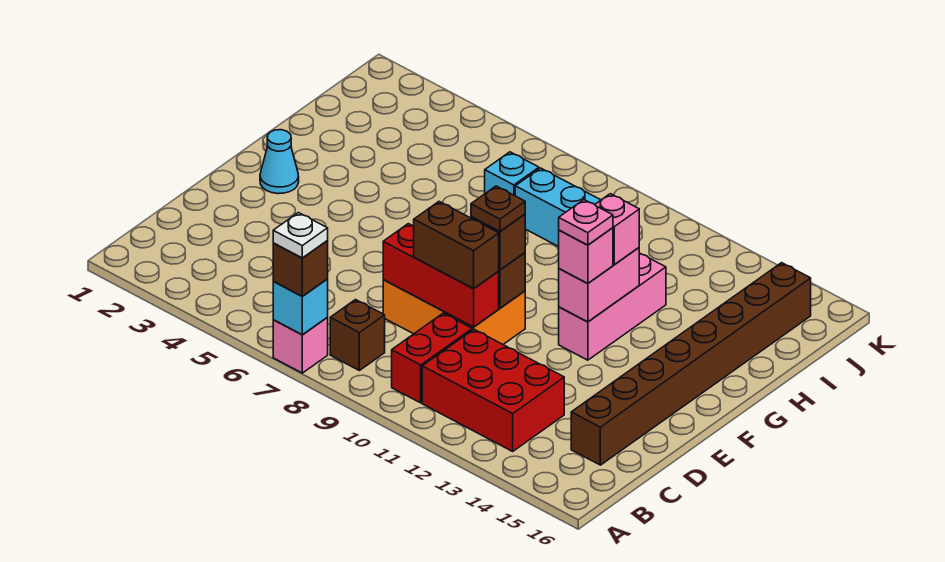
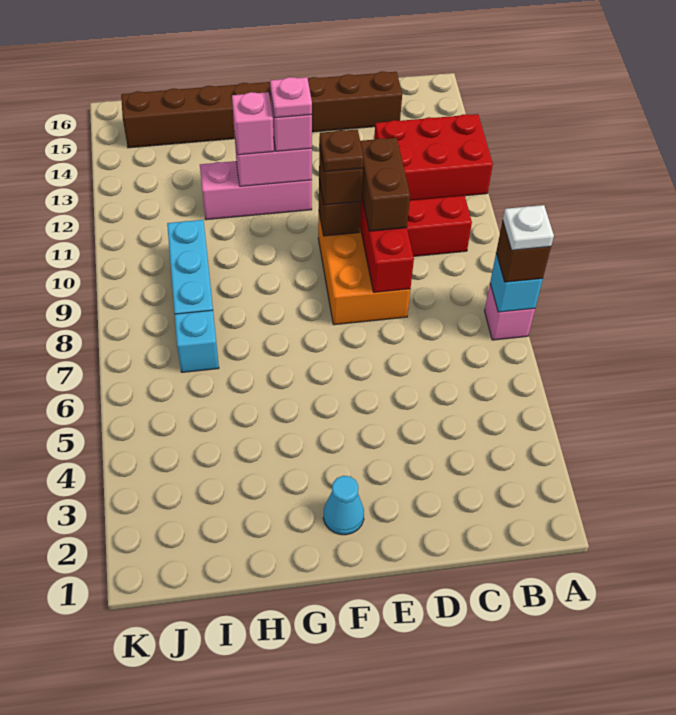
brown 1x1 brick [330,300,385,370] -> none
red 2x3 brick [422,329,564,451] -> red 2x3 brick turned to [374,114,493,201]

